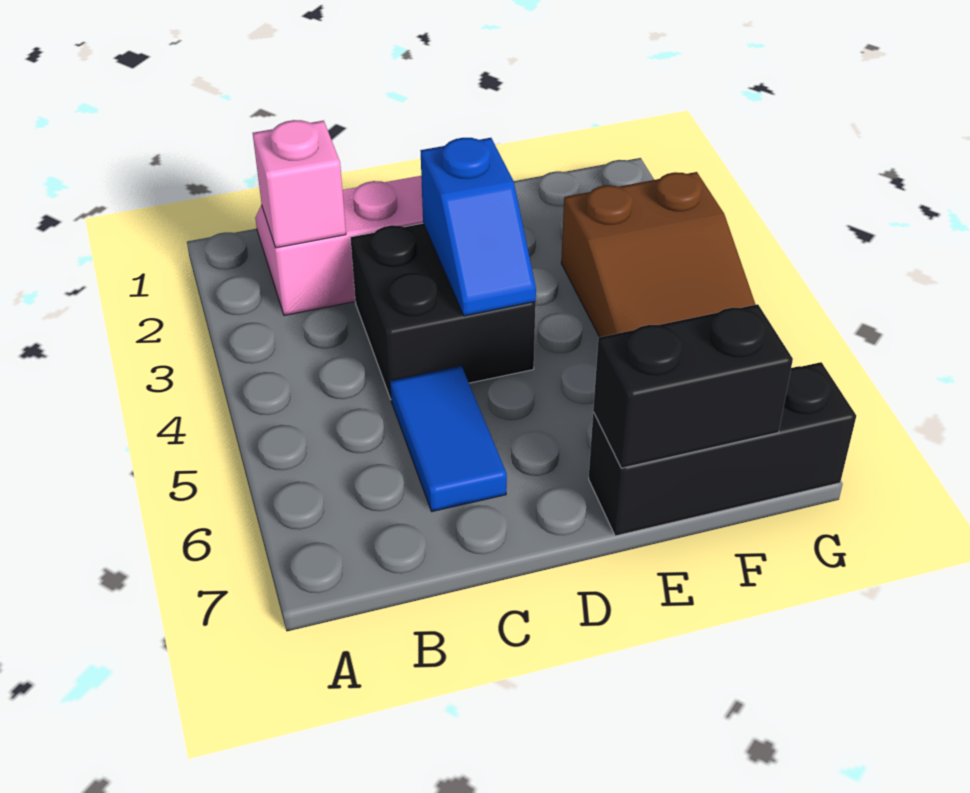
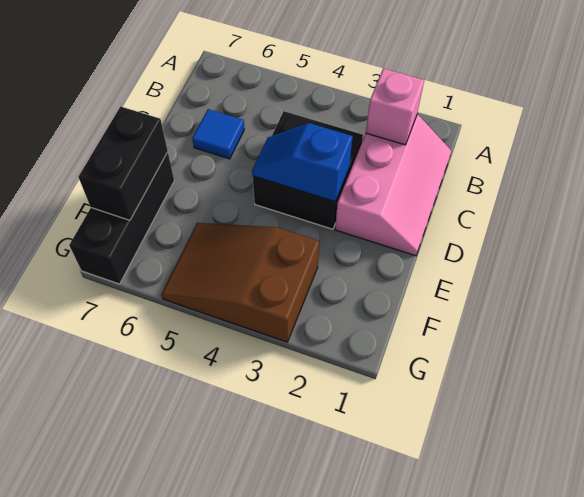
blue 1x2 tile [390,366,507,512] -> blue 1x1 tile [192,109,244,159]

